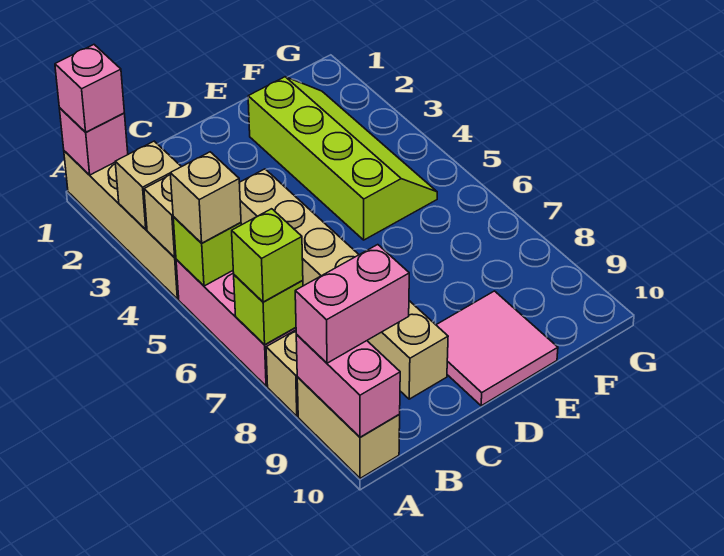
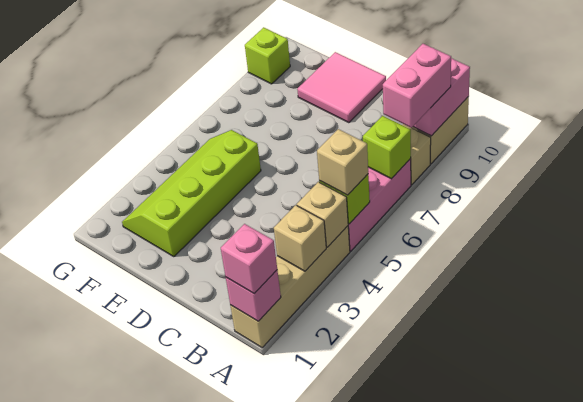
lime 1x1 brick [232,209,303,302] -> lime 1x1 brick moved to [245,27,290,84]
pink 1x2 brick [295,245,409,363] -> pink 1x2 brick turned to [383,44,451,128]
tan 1x6 brick [239,169,448,399] -> none

